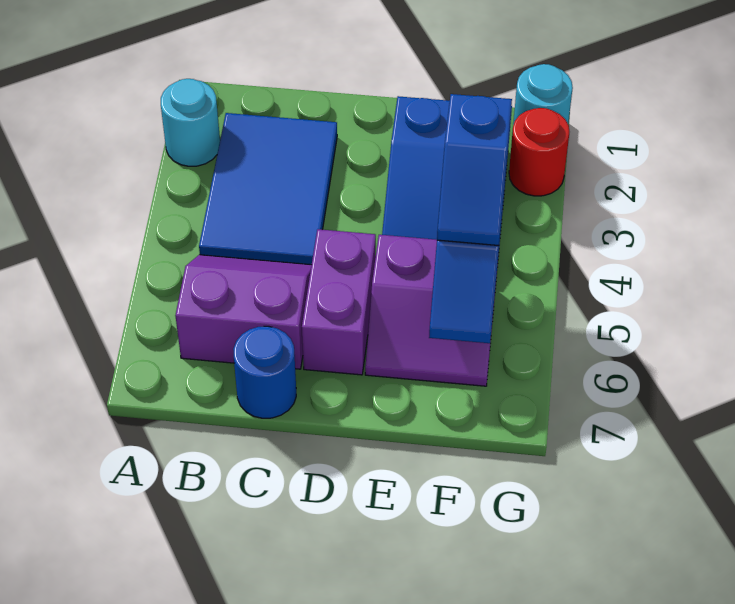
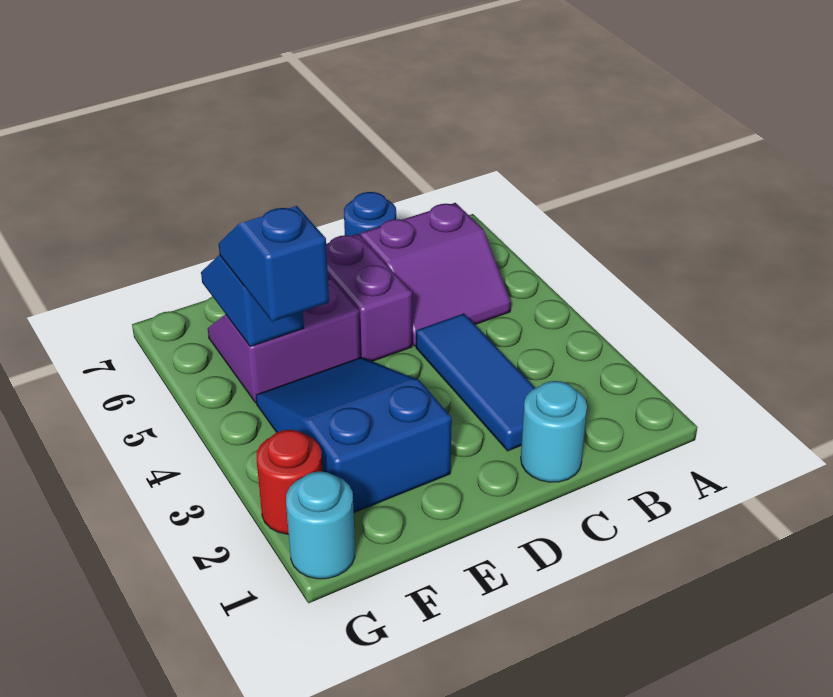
cyan 1x1 round brick [161,79,220,166] -> cyan 1x1 round brick moved to [521,381,587,482]
blue 2x3 tile [199,113,337,265] -> blue 1x3 tile [416,313,535,451]

